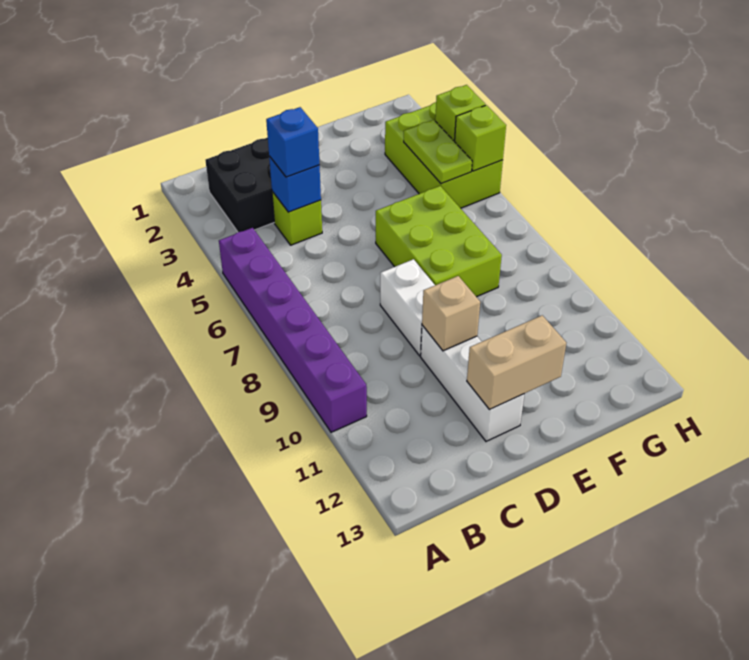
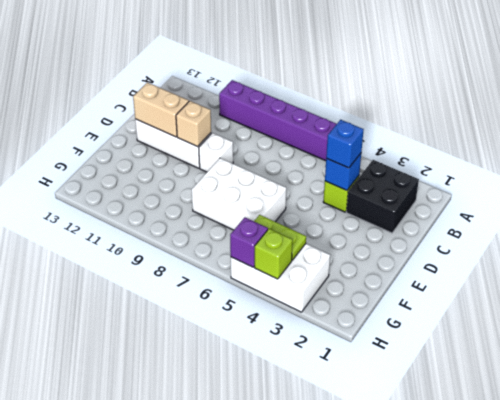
white 1x2 brick [380,259,435,356] -> white 1x1 brick [199,133,233,172]
tan 1x2 brick [467,315,566,410] -> tan 1x2 brick turned to [133,82,189,137]
lime 2x3 brick [376,186,502,297] -> white 2x3 brick [192,158,286,230]
lime 2x3 brick [385,102,503,208] -> white 2x3 brick [231,244,330,312]
lime 1x1 brick [455,105,506,171] -> purple 1x1 brick [230,218,268,267]

